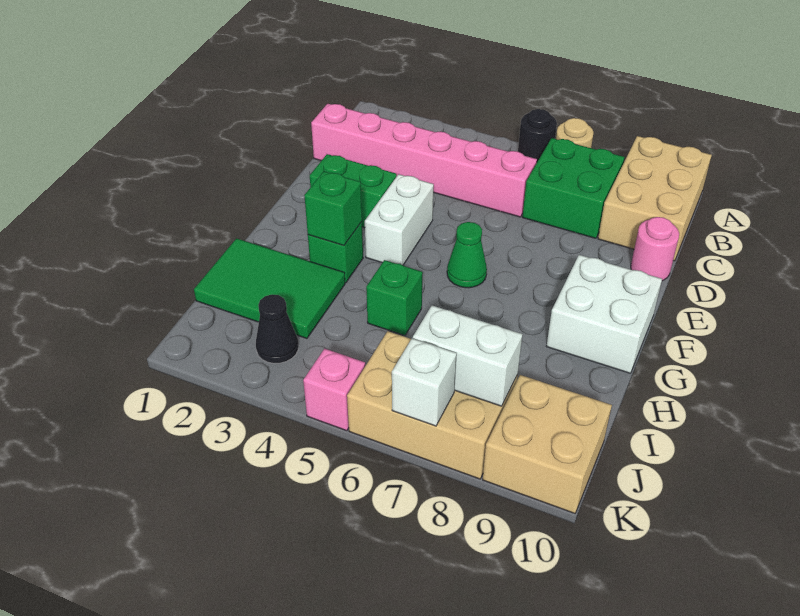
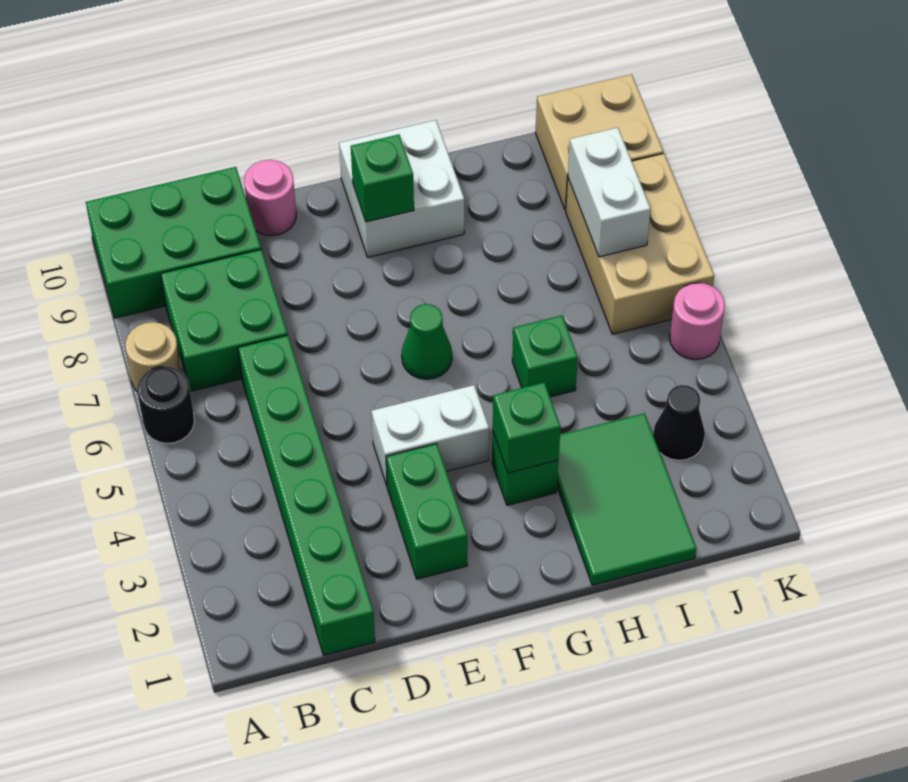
tan 2x3 brick [598,136,712,261] -> green 2x3 brick [86,167,261,318]
pink 1x6 brick [311,104,537,217] -> green 1x6 brick [238,335,375,655]
none -> green 1x1 brick [351,134,414,222]
pink 1x1 brick [303,349,365,431] -> pink 1x1 round brick [670,283,725,360]
white 1x1 brick [392,338,457,426] -> none

